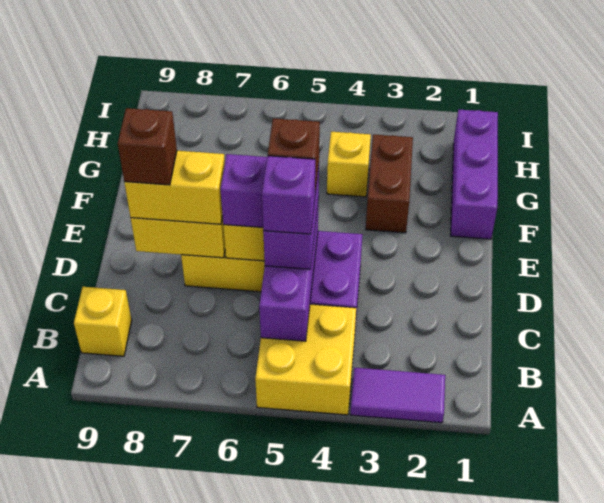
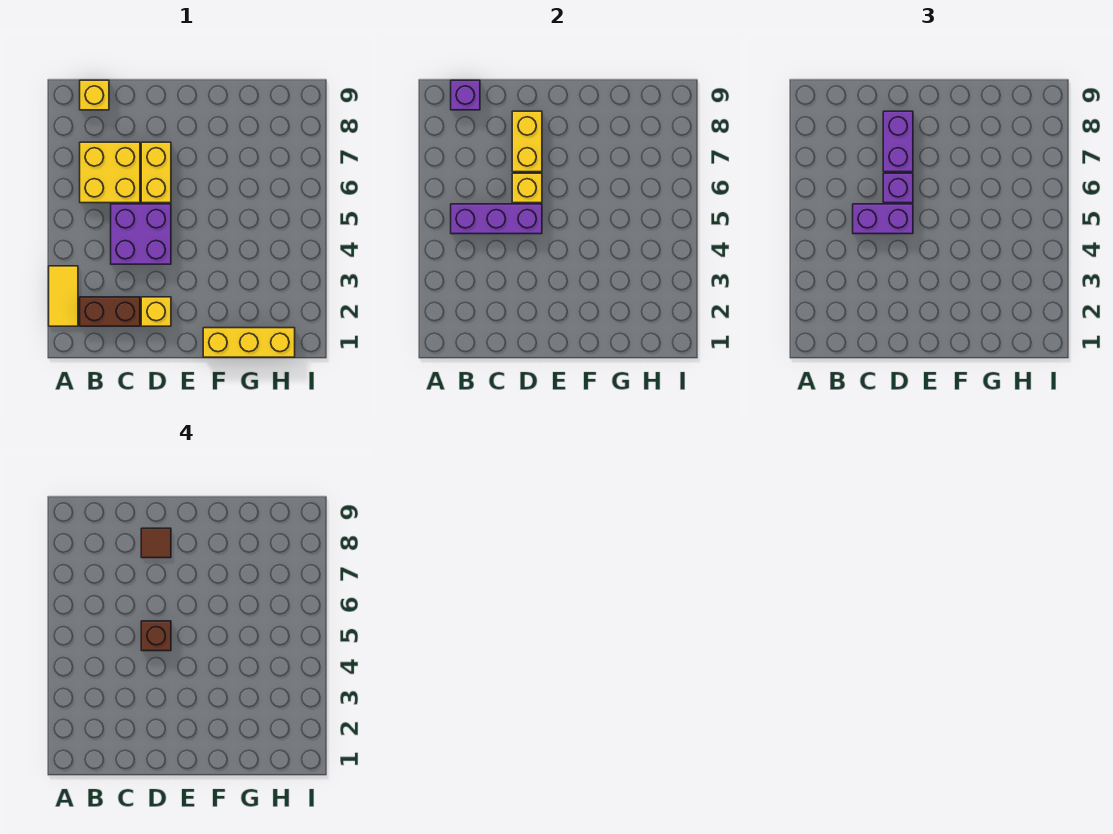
purple 1x2 tile [351,368,445,423] -> yellow 1x2 tile [49,266,78,326]
yellow 2x2 brick [255,304,356,415] -> yellow 2x2 brick moved to [80,142,140,203]
purple 1x1 brick [262,156,315,234] -> purple 1x1 brick moved to [451,80,480,110]
yellow 1x2 brick [124,151,225,224] -> purple 1x2 brick [883,111,913,172]
brown 1x1 brick [118,108,177,185] -> brown 1x1 tile [141,528,171,558]
purple 1x3 brick [451,109,498,239] -> yellow 1x3 brick [203,328,295,357]
brown 1x2 brick [366,135,413,233] -> brown 1x2 brick moved to [80,297,140,326]
yellow 1x1 brick [327,132,371,197] -> yellow 1x1 brick moved to [141,297,171,326]

